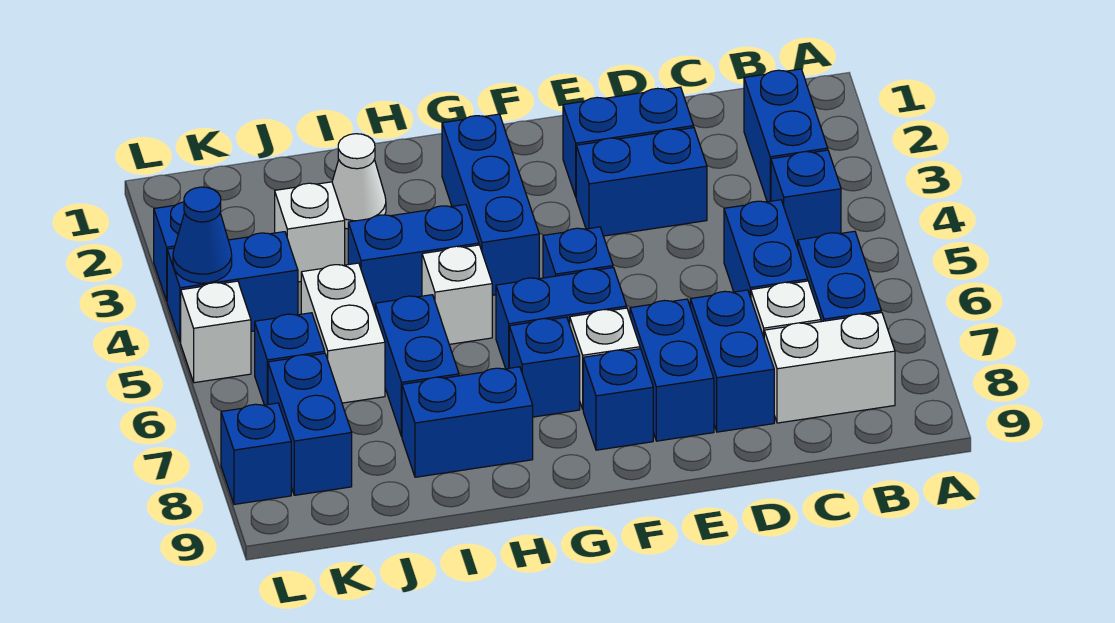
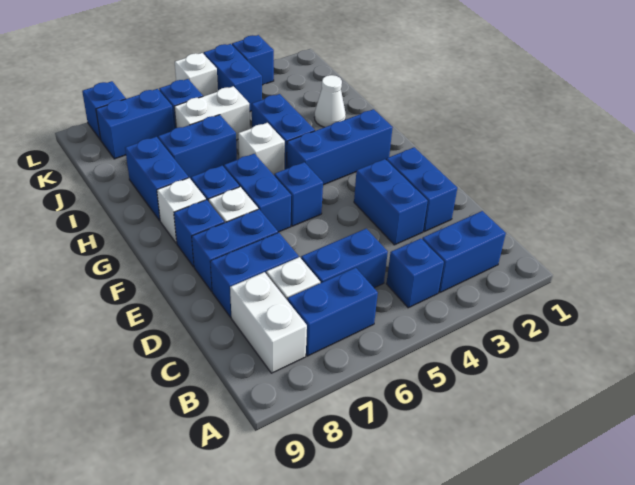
white 1x1 brick [275,182,345,282] -> white 1x1 brick moved to [157,178,206,243]
blue 1x1 cone [173,187,232,283] -> none

